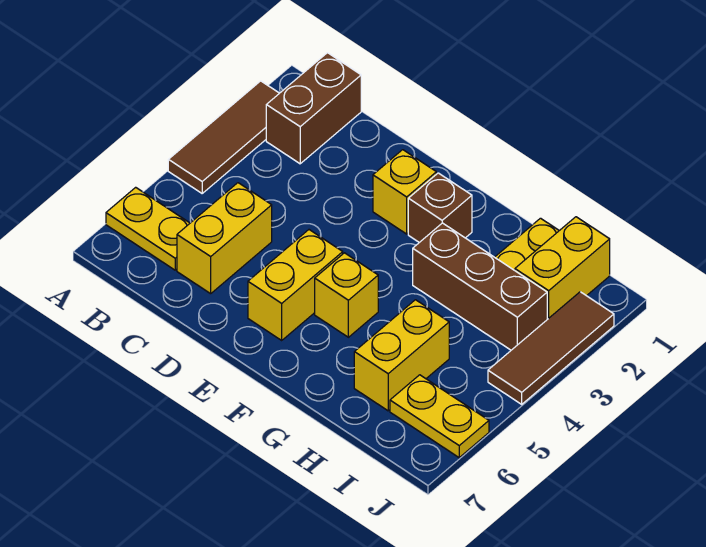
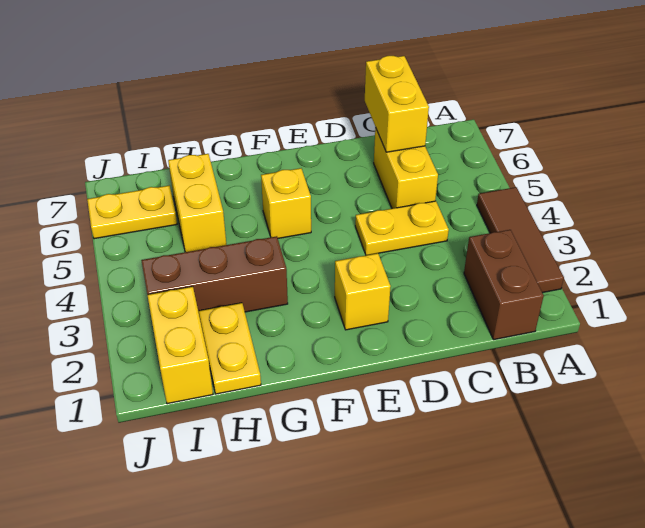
yellow 1x2 plate [106,187,190,270] -> yellow 1x2 plate moved to [355,201,449,255]
yellow 1x2 brick [248,230,343,340] -> yellow 1x2 brick moved to [365,56,429,152]
brown 1x1 brick [408,173,472,242] -> none
brown 1x3 tile [488,292,614,404] -> none

